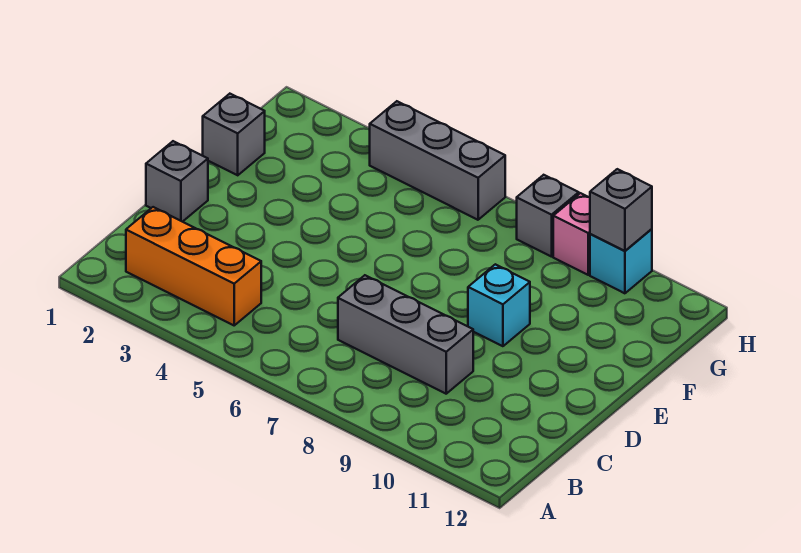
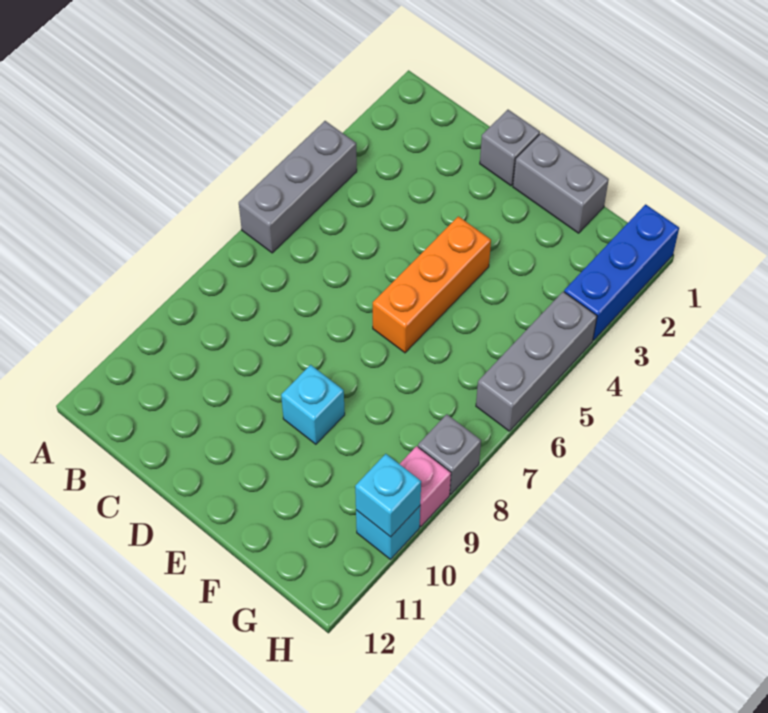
orange 1x3 brick [126,207,261,325] -> orange 1x3 brick moved to [373,216,491,353]
grey 1x3 brick [338,275,473,394] -> grey 1x3 brick moved to [239,121,357,253]
grey 1x1 brick [203,94,265,175] -> grey 1x2 brick [513,133,609,233]
none -> blue 1x3 brick [564,204,679,340]
grey 1x1 brick [590,169,652,251] -> cyan 1x1 brick [355,454,421,537]

